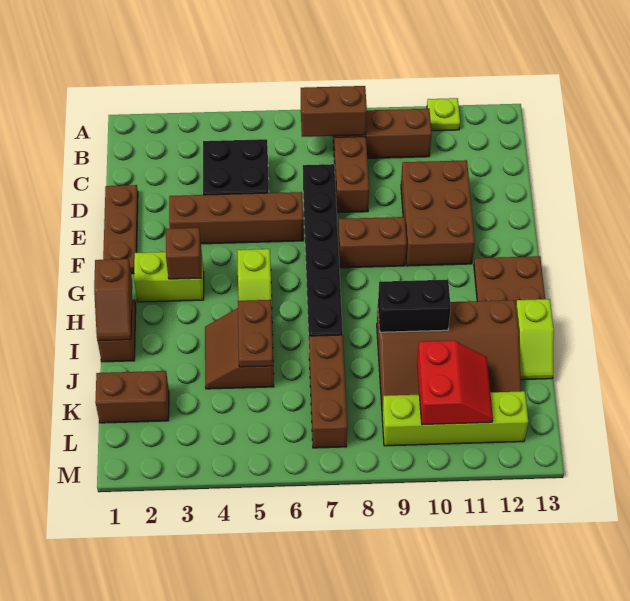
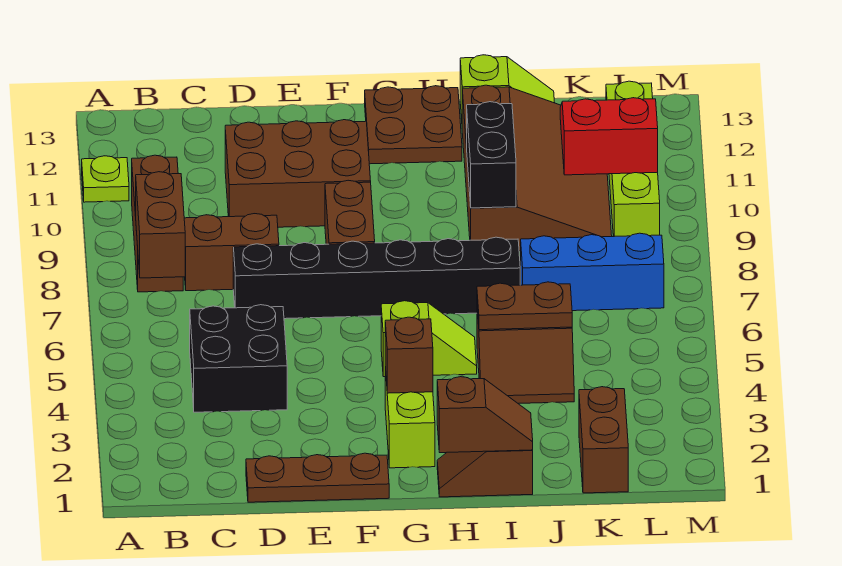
brown 1x4 brick [169,192,303,244] -> none
brown 1x3 brick [309,335,347,448] -> blue 1x3 brick [521,233,664,311]

